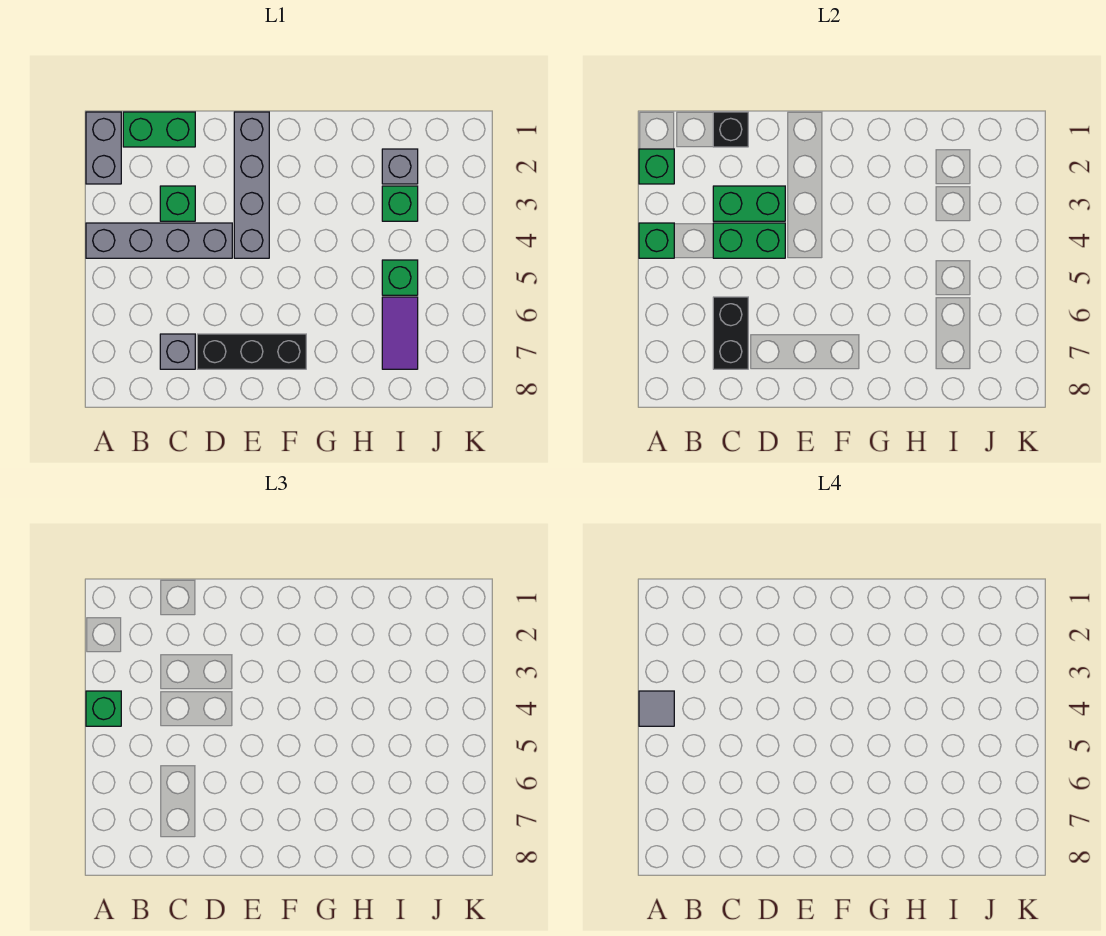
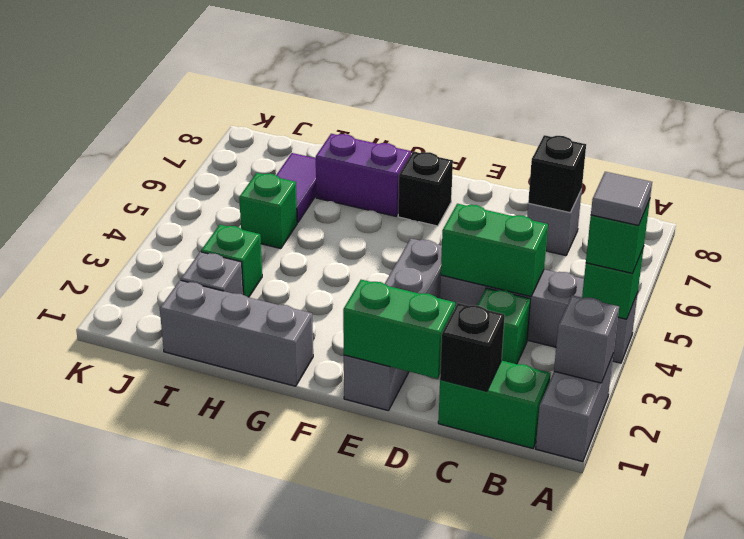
green 1x1 brick [639,149,674,184] -> grey 1x1 brick [554,295,619,383]
green 1x2 brick [713,186,785,221] -> green 1x2 brick moved to [343,280,455,379]
black 1x2 brick [713,297,748,369] -> black 1x1 brick [528,135,586,213]
black 1x3 brick [197,334,306,369] -> black 1x1 brick [398,152,453,226]
none -> grey 1x3 brick [160,280,313,386]
none -> purple 1x2 brick [316,134,411,216]

